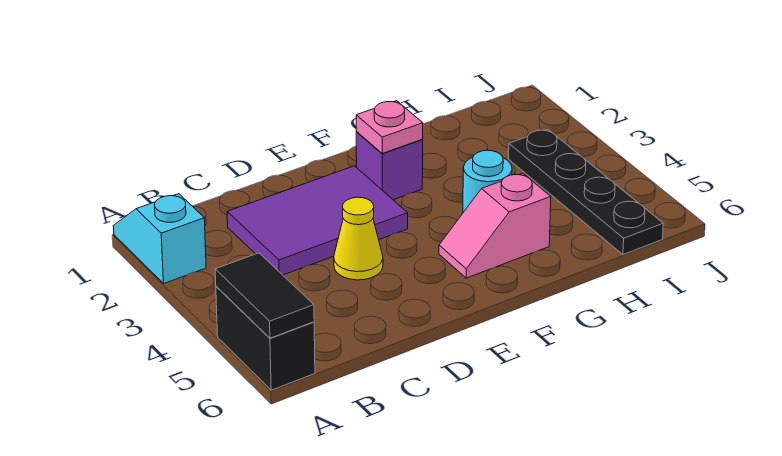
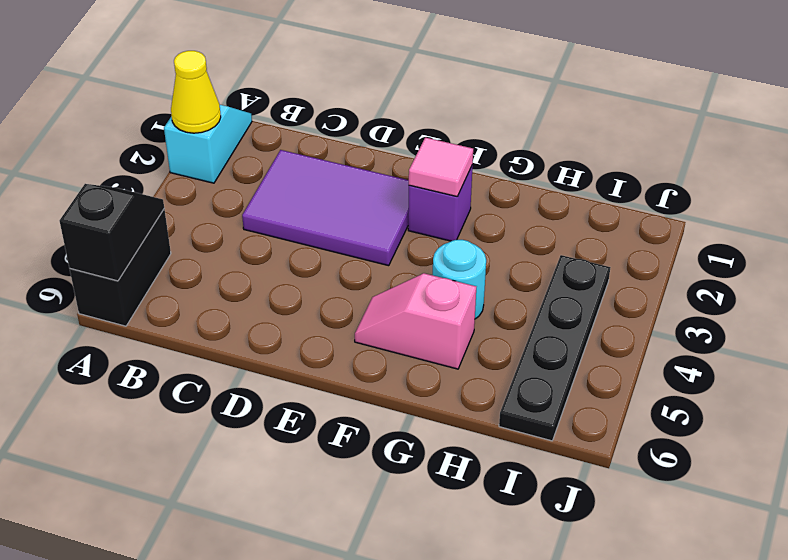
black 1x2 tile [215,253,314,338] -> black 1x2 slope [60,184,164,281]
yellow 1x1 cone [334,197,383,280] -> yellow 1x1 cone moved to [171,51,221,133]
pink 1x1 plate [356,101,423,153] -> pink 1x1 tile [409,137,473,196]

